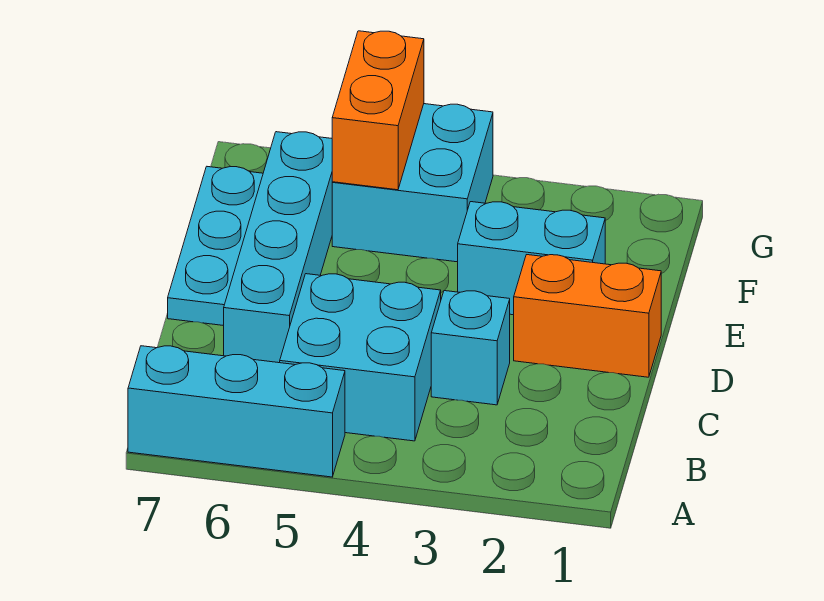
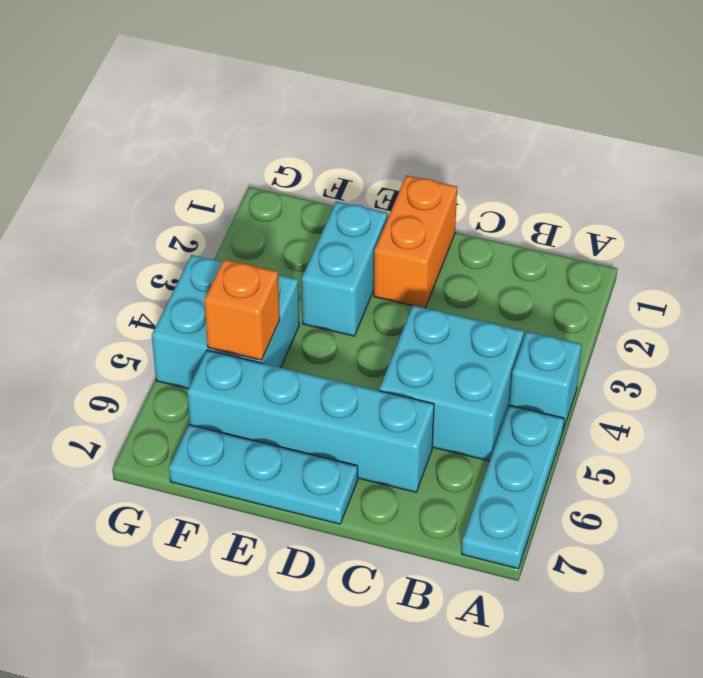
cyan 1x3 brick [128,346,345,477] -> cyan 1x3 plate [462,405,564,569]
cyan 1x1 brick [431,291,510,405] -> cyan 1x1 brick moved to [510,332,582,430]
orange 1x2 brick [332,31,424,190] -> orange 1x1 brick [204,259,280,360]

